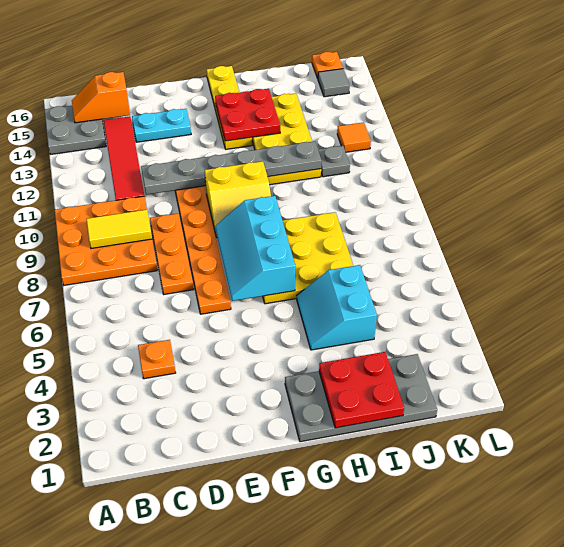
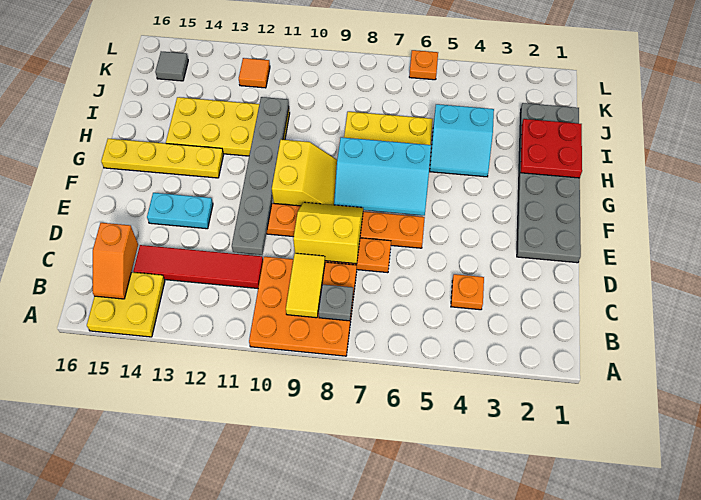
grey 2x2 plate [44,106,106,155] -> yellow 2x2 plate [87,272,165,337]
none -> yellow 2x2 slope [293,202,363,264]
cyan 1x2 plate [132,109,191,142] -> cyan 1x2 plate turned to [147,193,213,229]
grey 2x4 plate [285,354,437,442] -> grey 2x6 plate [517,103,581,263]
red 2x2 plate [215,89,280,141] -> none
grey 1x1 plate [318,146,350,177] -> grey 1x1 plate moved to [319,285,353,321]
orange 1x1 plate [312,52,343,78] -> orange 1x1 plate moved to [409,50,438,80]

